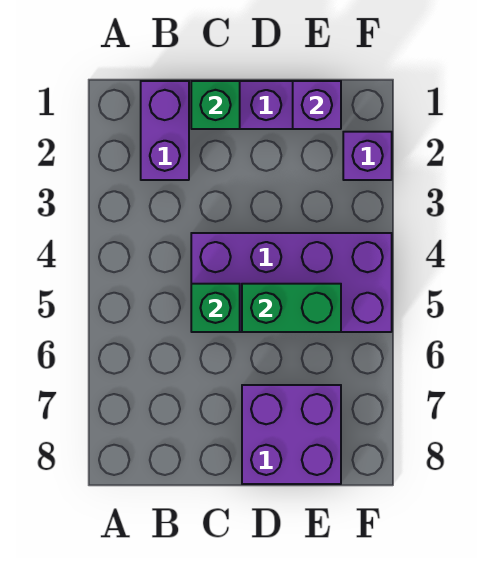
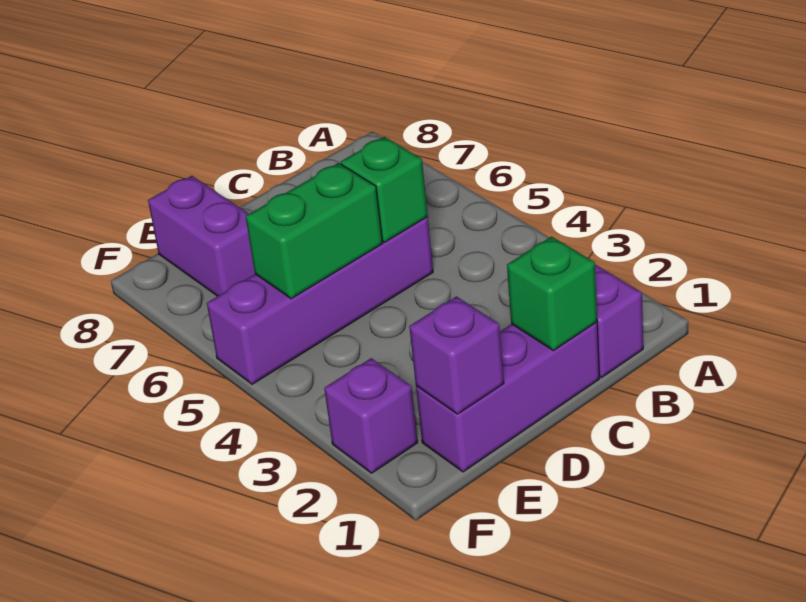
purple 2x4 brick [191,233,392,332] -> purple 1x4 brick [207,217,433,384]
purple 2x2 brick [242,385,341,484] -> purple 1x2 brick [148,176,255,296]

